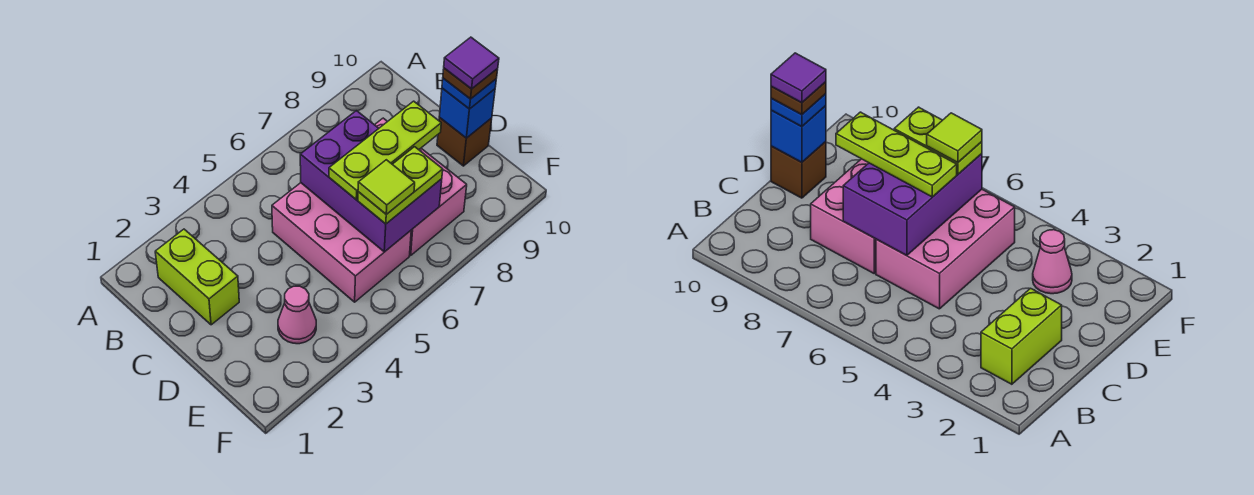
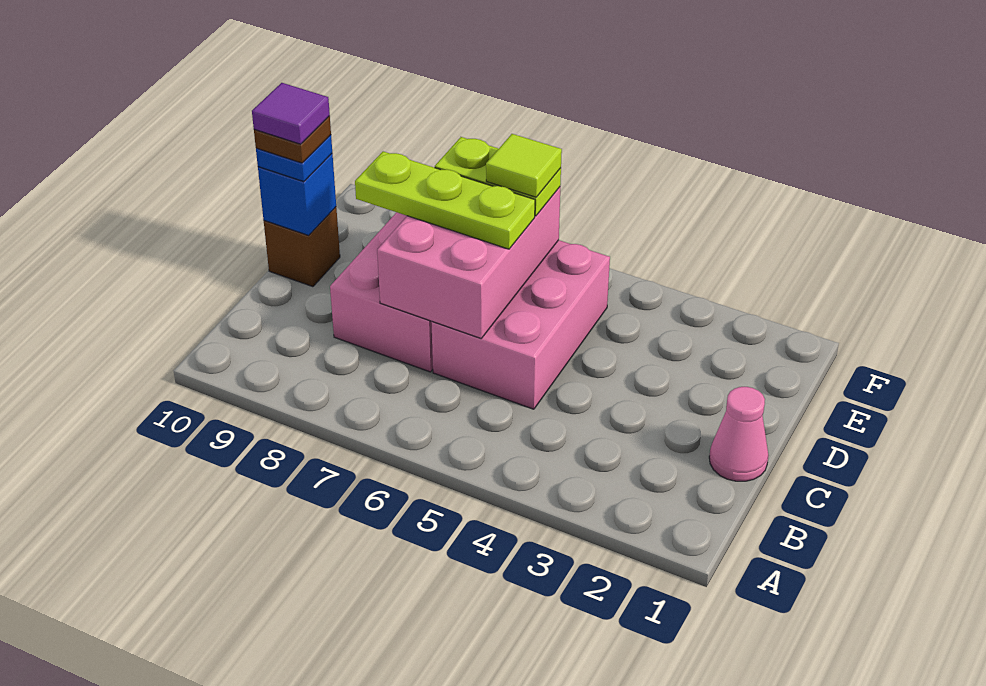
lime 1x2 brick [155,229,239,325] -> none
purple 2x3 brick [300,111,442,252] -> pink 2x3 brick [377,187,560,338]
pink 1x1 cone [278,286,316,344] -> pink 1x1 cone moved to [709,387,769,481]

